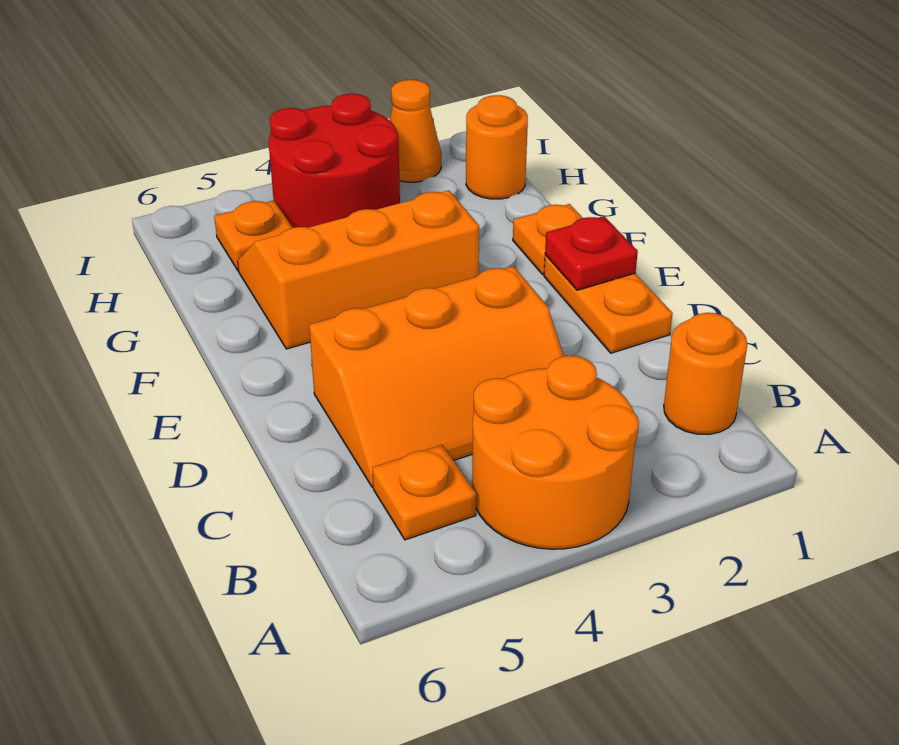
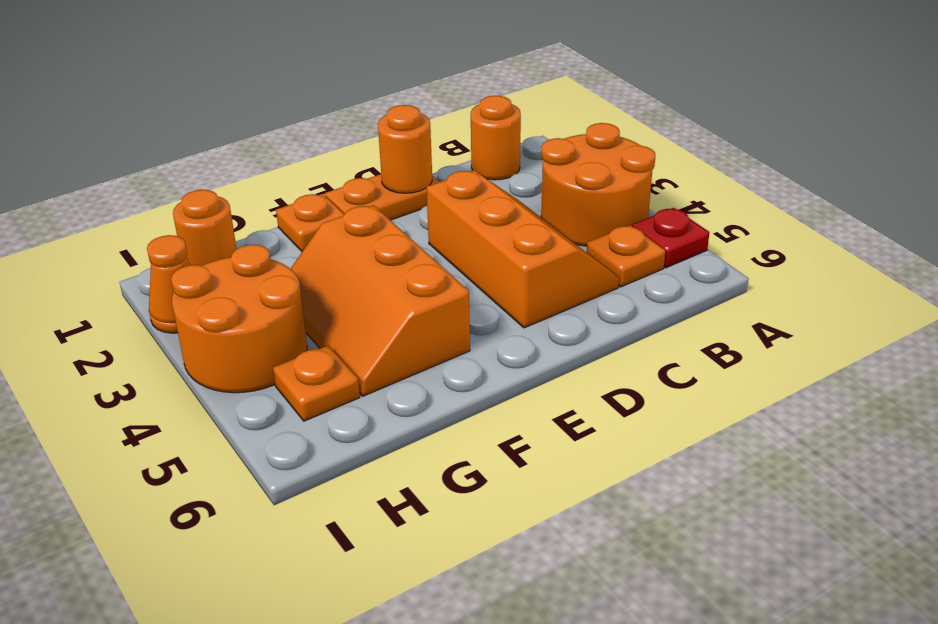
none -> orange 1x1 round brick [378,105,432,193]
red 1x1 plate [545,216,638,290] -> red 1x1 plate moved to [632,208,710,268]
red 2x2 round brick [269,94,400,228] -> orange 2x2 round brick [171,244,307,393]

